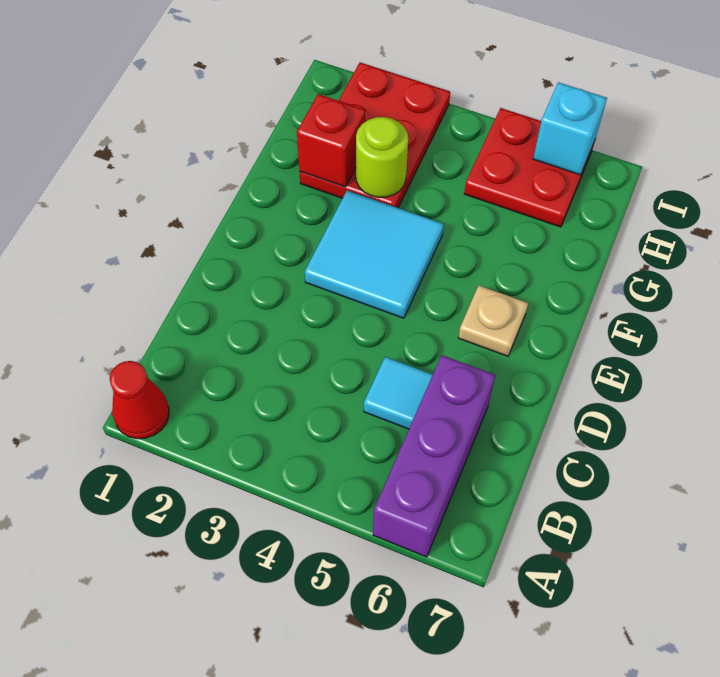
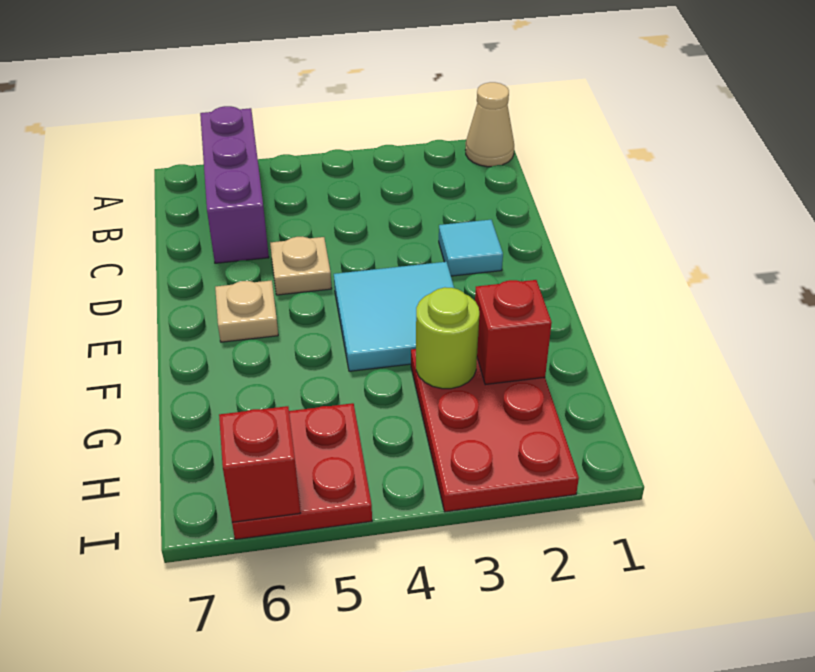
red 1x1 cone [110,361,169,439] -> tan 1x1 cone [466,82,514,167]
cyan 1x1 tile [364,357,433,429] -> cyan 1x1 tile moved to [439,220,503,276]
none -> tan 1x1 plate [270,237,332,295]
cyan 1x1 brick [533,82,607,175] -> red 1x1 brick [219,406,300,522]

